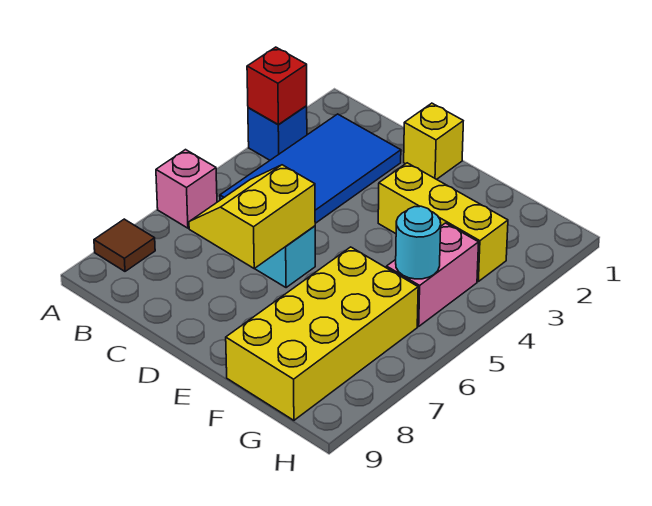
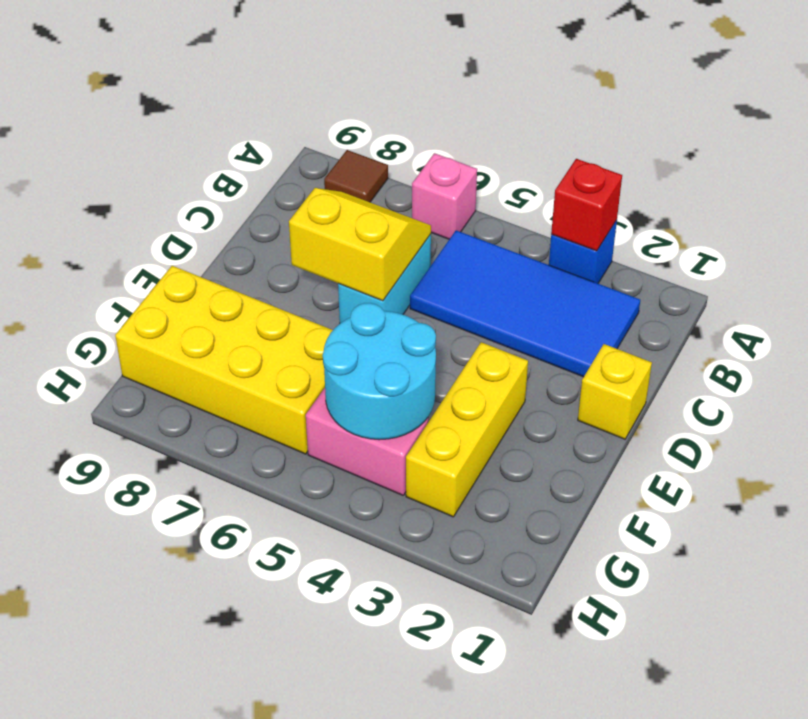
cyan 1x1 round brick [396,206,441,279] -> cyan 2x2 round brick [323,303,436,440]

